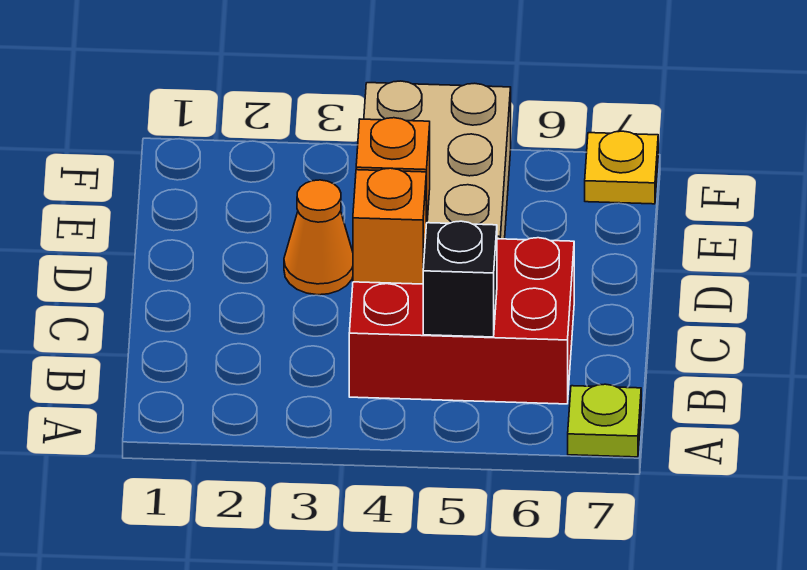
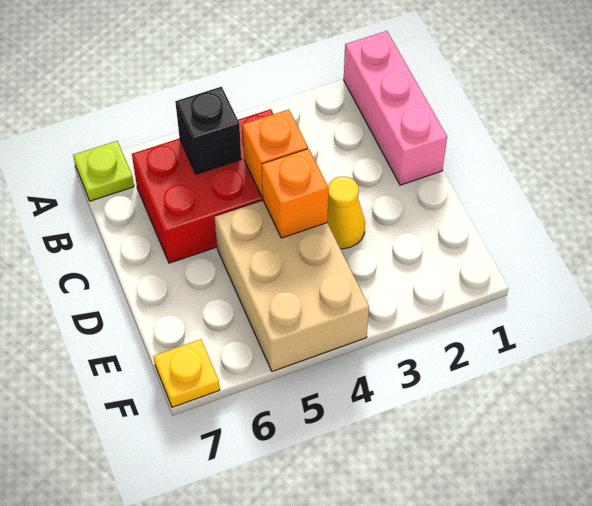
none -> pink 1x3 brick [344,31,447,185]
orange 1x1 cone [284,180,353,295] -> yellow 1x1 cone [327,176,365,249]

